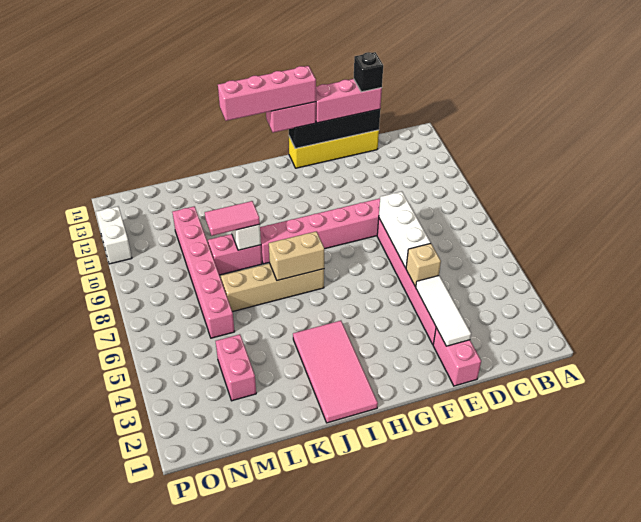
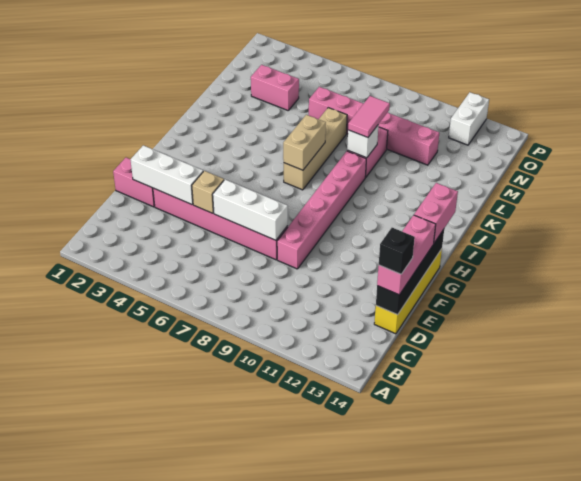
white 1x3 tile [416,276,471,346] -> white 1x3 brick [130,145,203,205]
pink 1x4 brick [218,66,316,121] -> none
pink 2x4 tile [293,321,378,423] -> none
white 1x2 brick [96,207,132,264] -> white 1x2 brick turned to [449,92,489,145]

